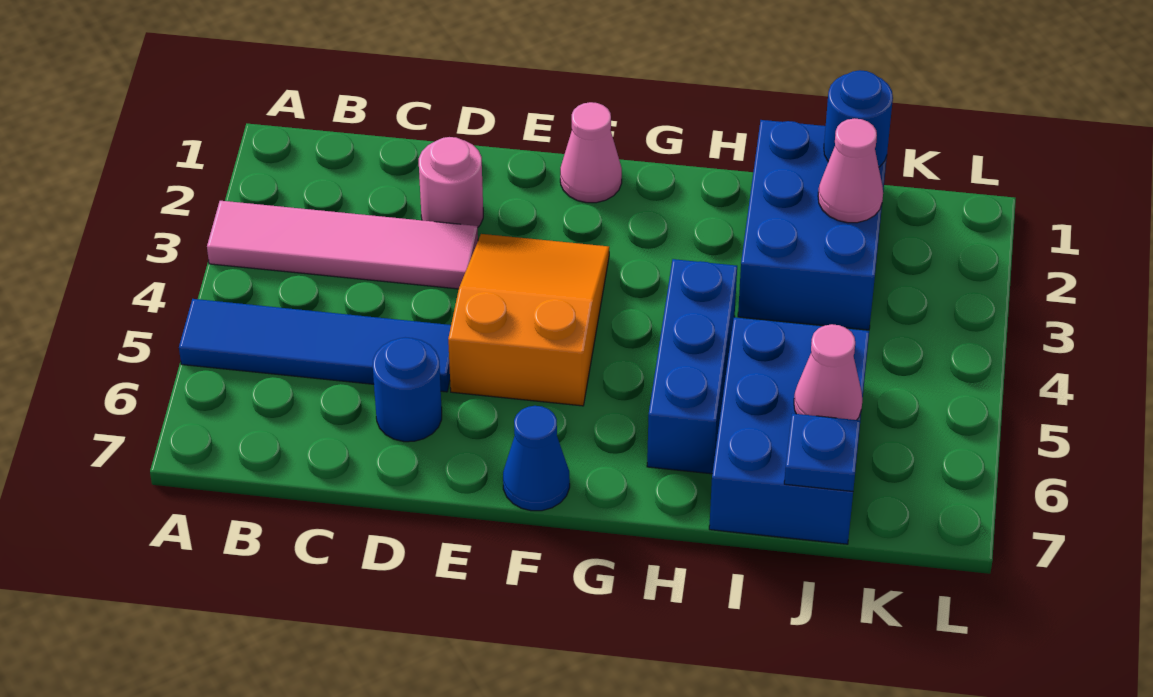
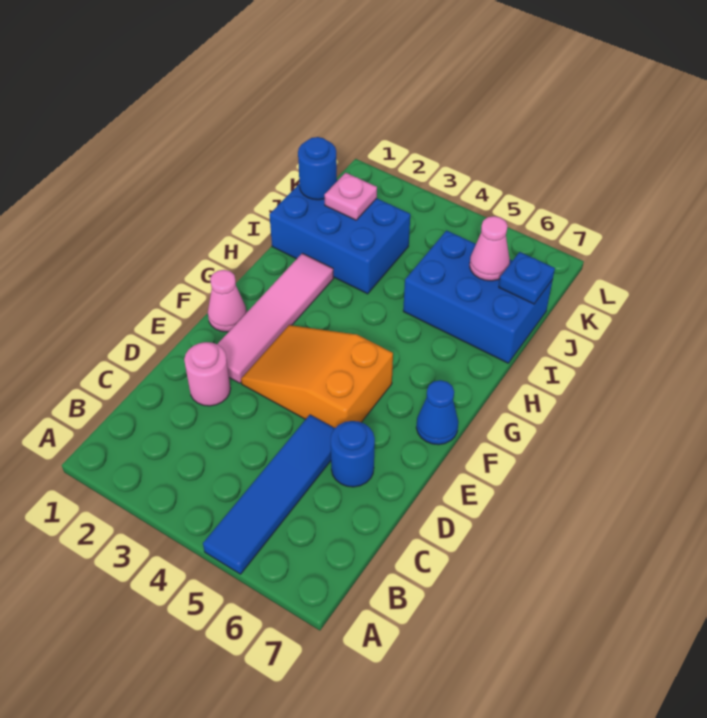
pink 1x4 tile [207,201,478,289] -> pink 1x4 tile moved to [217,253,334,383]
blue 1x3 brick [647,259,737,474] -> none
pink 1x1 cone [818,118,883,223] -> pink 1x1 plate [324,173,377,220]

